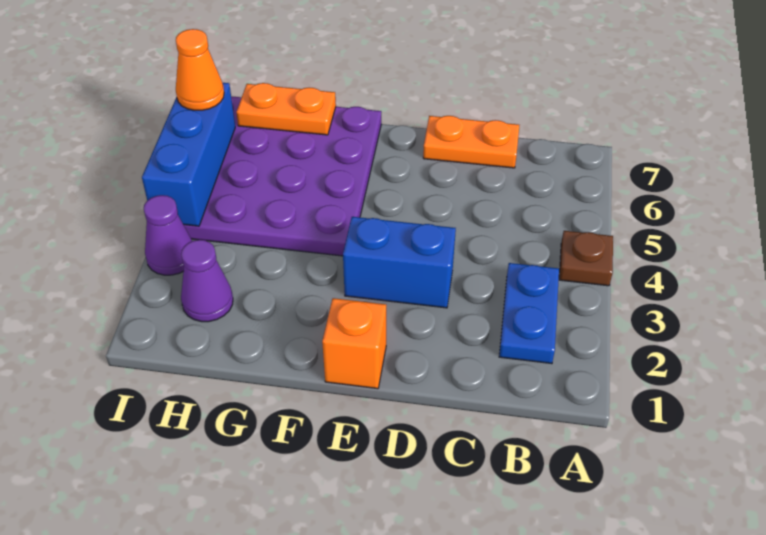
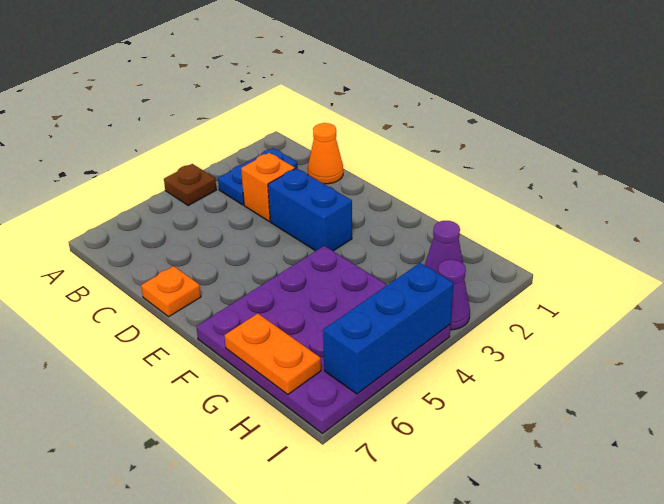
orange 1x2 plate [423,116,519,168] -> orange 1x1 plate [141,266,201,317]
orange 1x1 brick [322,298,386,389] -> orange 1x1 brick moved to [241,153,295,221]
orange 1x1 cone [176,29,224,110] -> orange 1x1 cone moved to [308,123,343,184]

